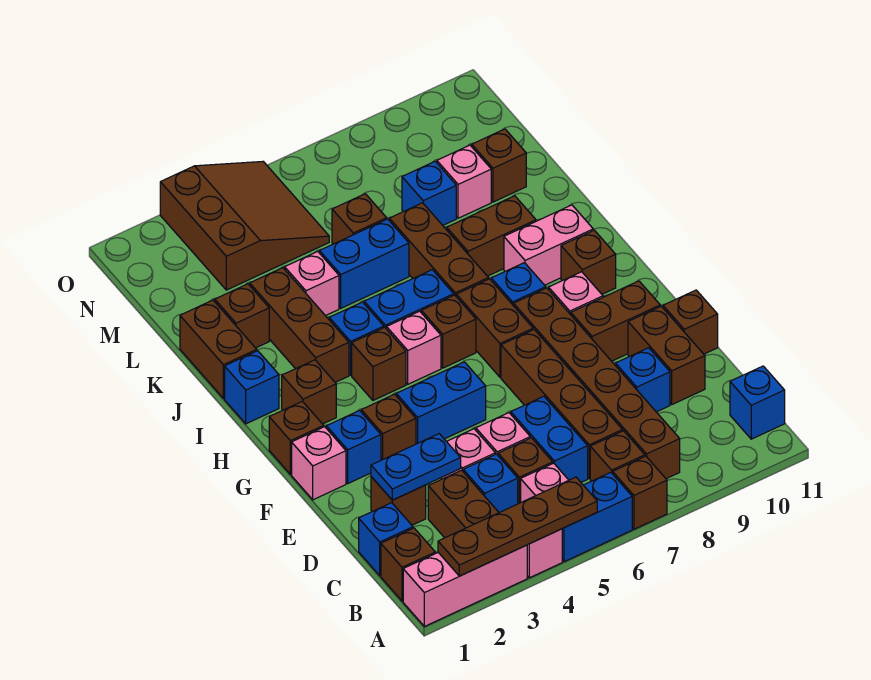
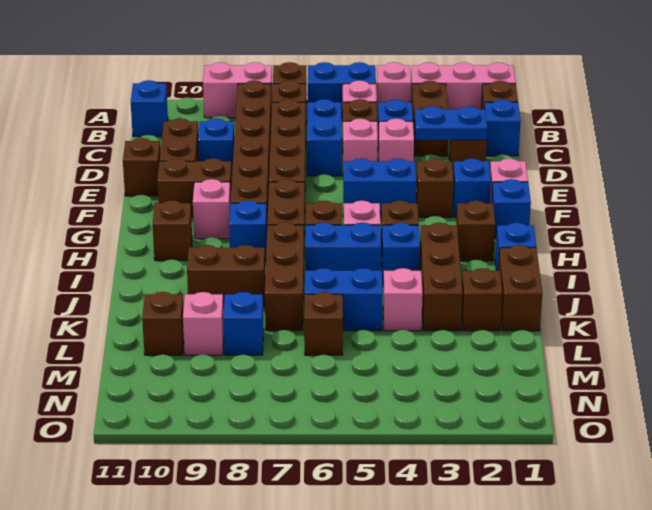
brown 1x4 plate [438,477,597,576] -> none
brown 1x1 brick [269,401,324,474] -> blue 1x1 brick [492,179,531,239]
pink 1x2 brick [504,205,593,285] -> pink 1x2 brick moved to [203,62,272,118]
brown 3x3 slope [160,161,329,290] -> none

